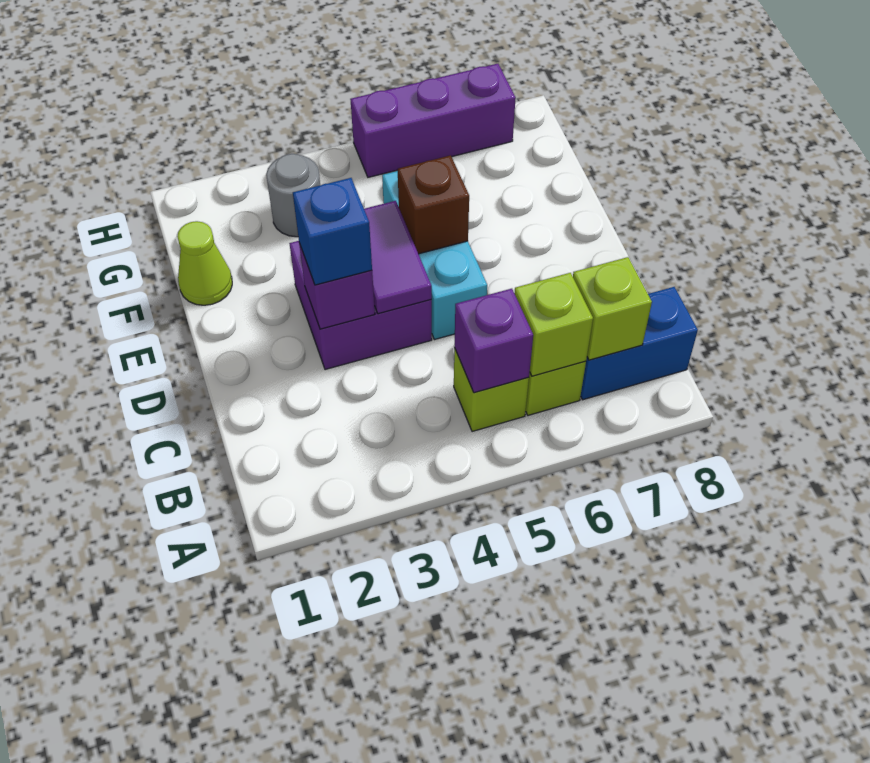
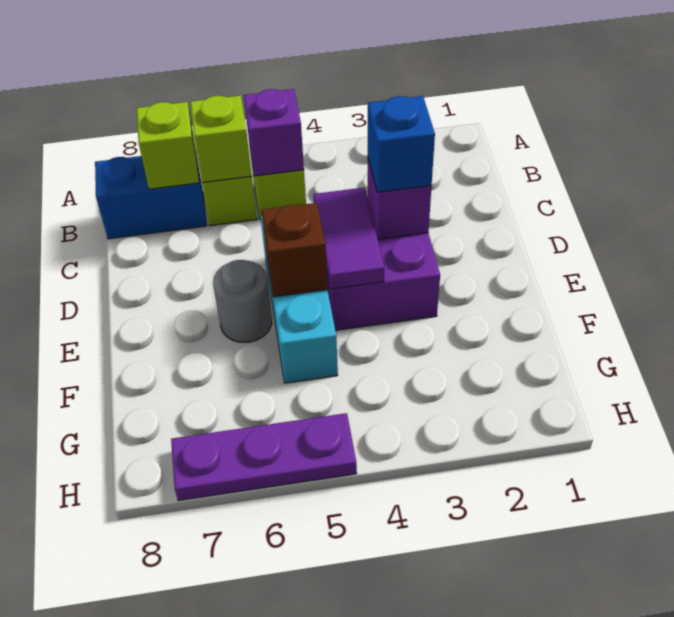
lime 1x1 cone [177,221,232,305] -> none
grey 1x1 round brick [266,154,320,237] -> grey 1x1 round brick moved to [213,260,272,342]
purple 1x3 brick [350,64,516,177] -> purple 1x3 plate [171,413,357,501]

